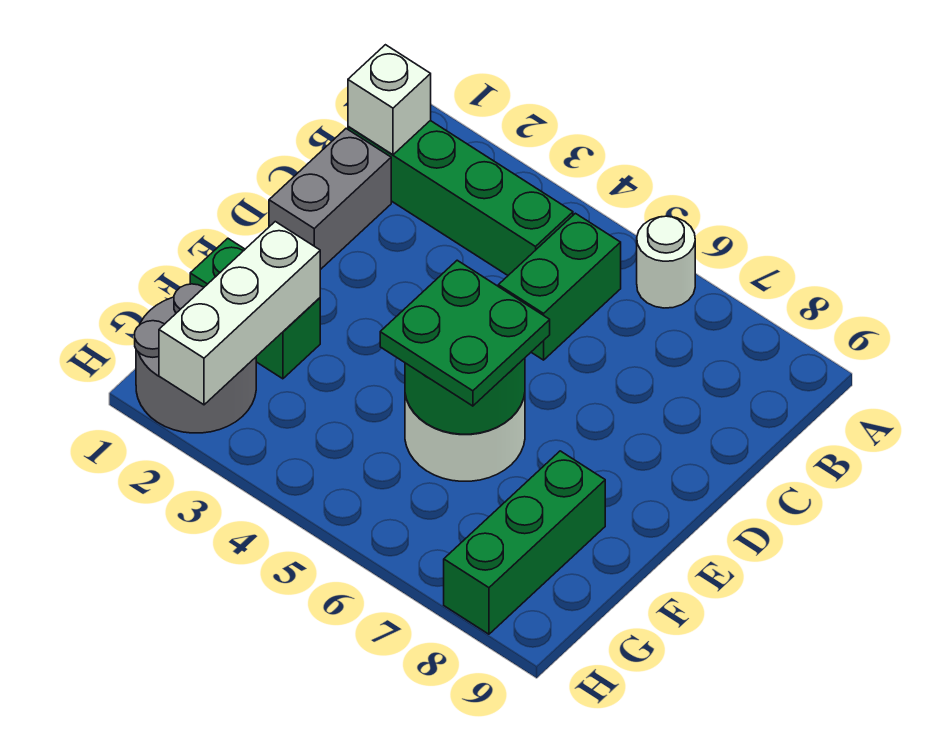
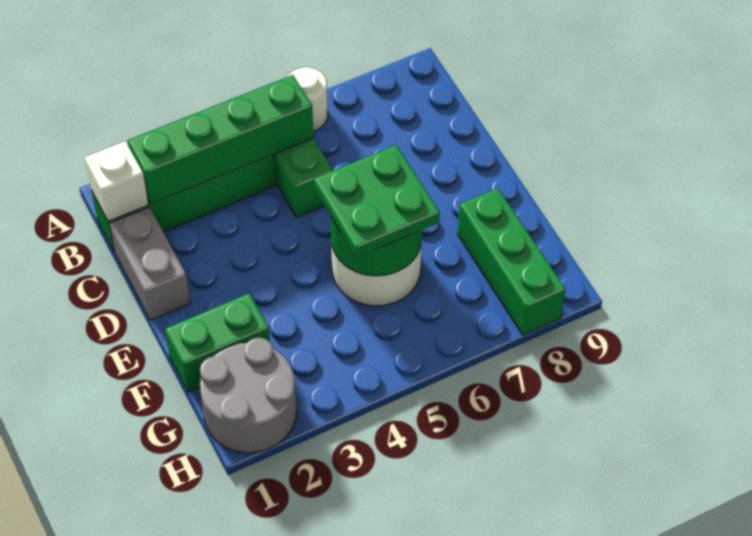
none -> green 1x4 brick [128,75,314,204]
white 1x3 brick [159,222,320,405] -> none

